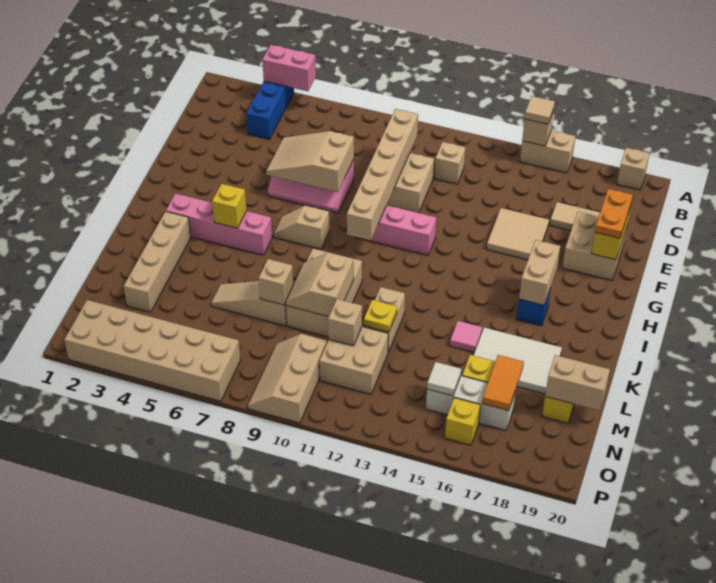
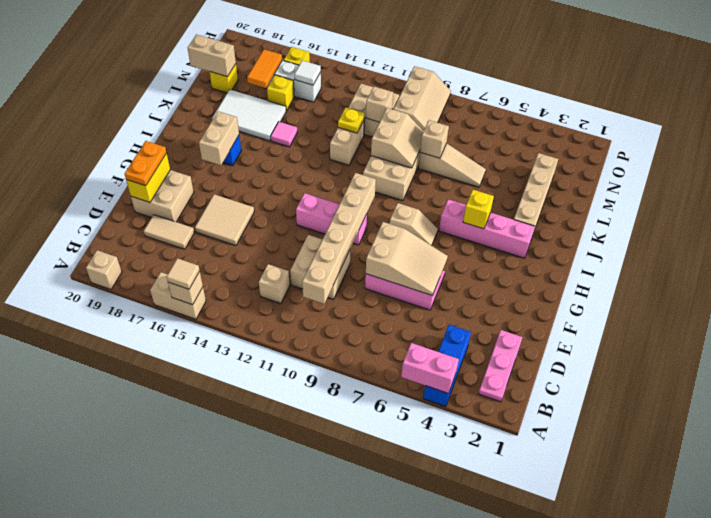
none -> pink 1x3 plate [479,330,523,402]
tan 2x6 brick [64,300,240,401] -> none

